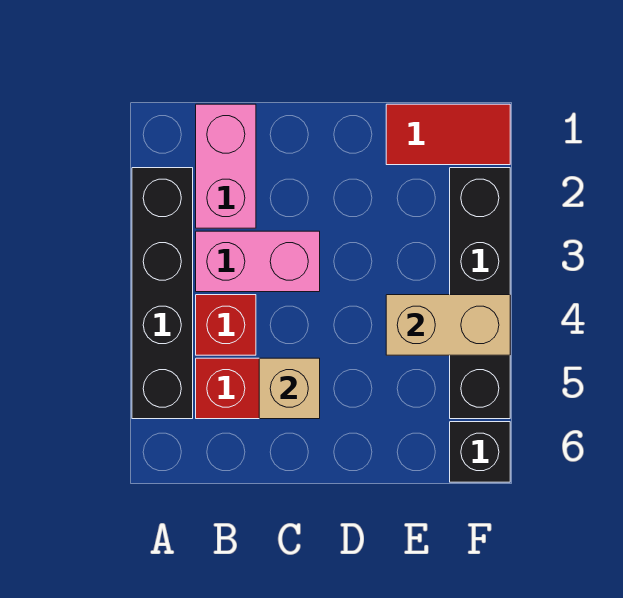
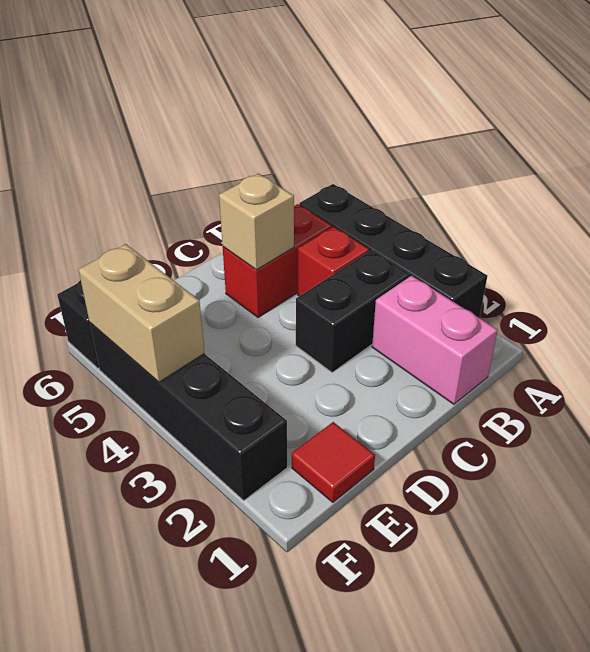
pink 1x2 brick [196,231,320,292] -> black 1x2 brick [296,250,410,373]
red 1x2 tile [386,104,510,165] -> red 1x1 tile [292,422,375,502]
tan 1x2 brick [386,295,510,355] -> tan 1x2 brick turned to [78,244,205,382]

